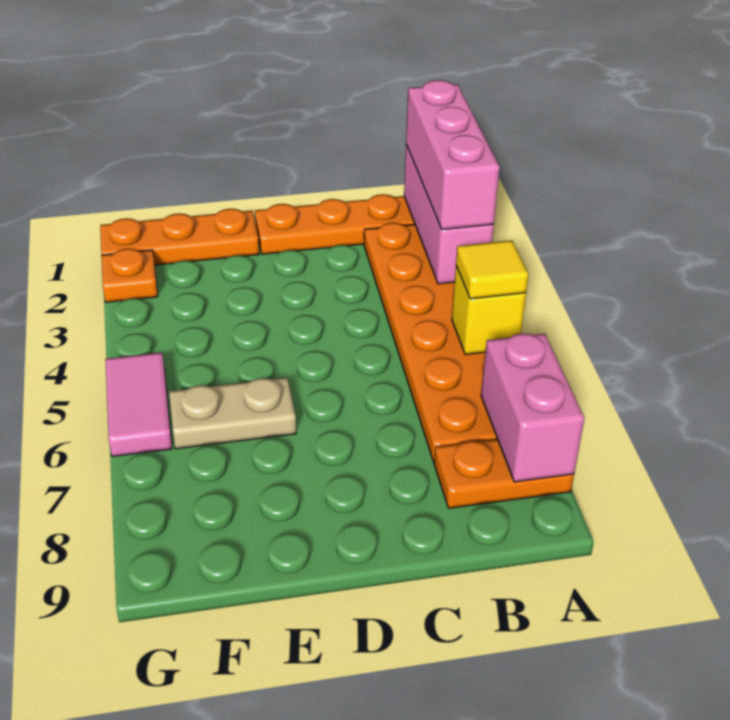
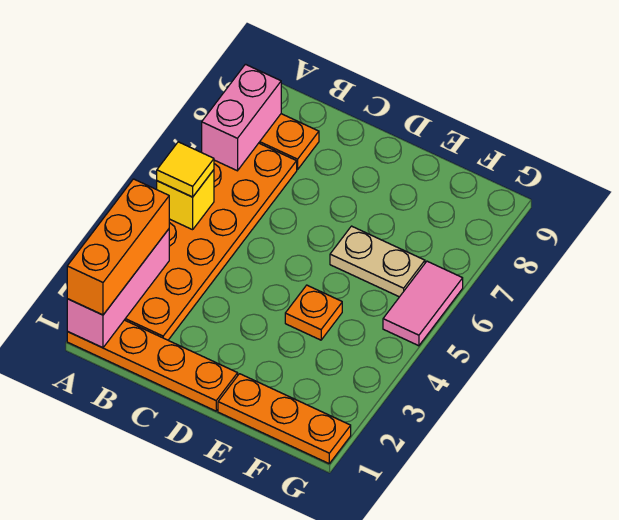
pink 1x3 brick [406,80,500,229] -> orange 1x3 brick [67,179,169,315]
orange 1x1 plate [101,249,158,302] -> orange 1x1 plate moved to [285,285,342,340]

